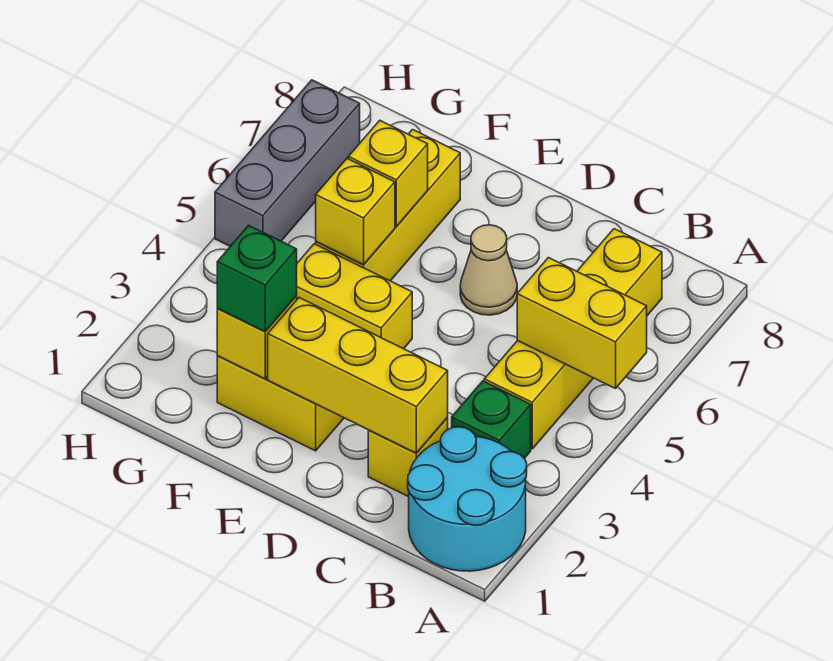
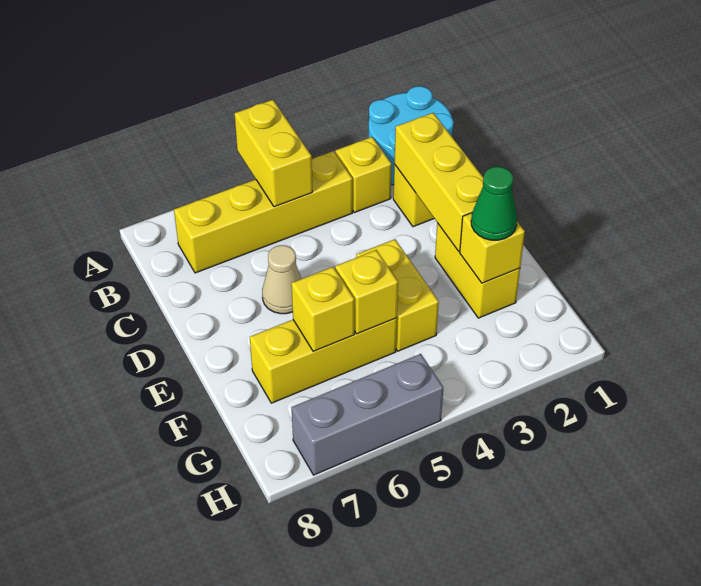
green 1x1 brick [452,381,531,458] -> yellow 1x1 brick [335,137,392,213]
green 1x1 brick [217,225,297,332] -> green 1x1 cone [471,167,517,240]

